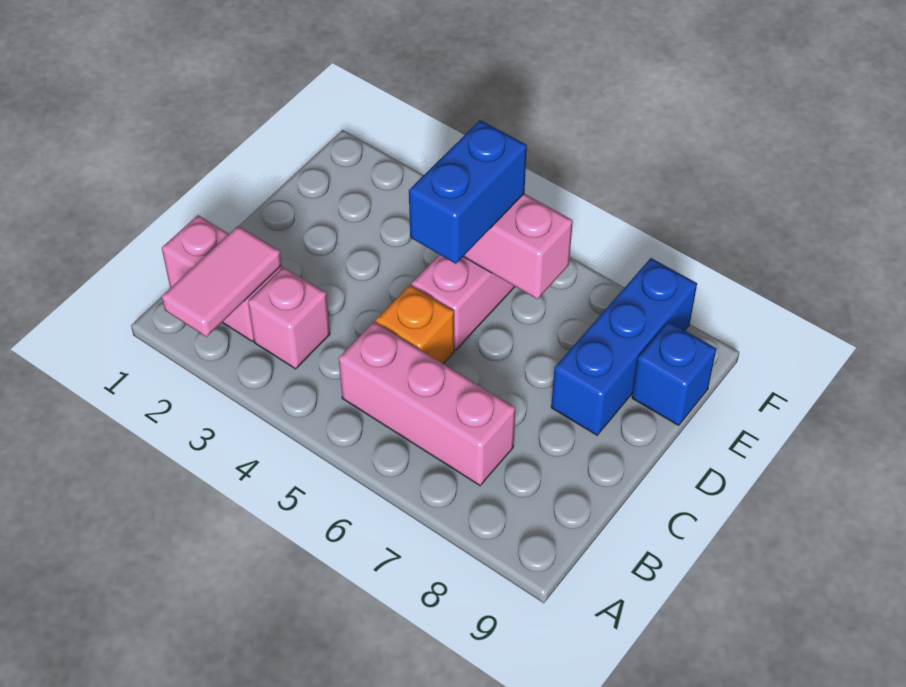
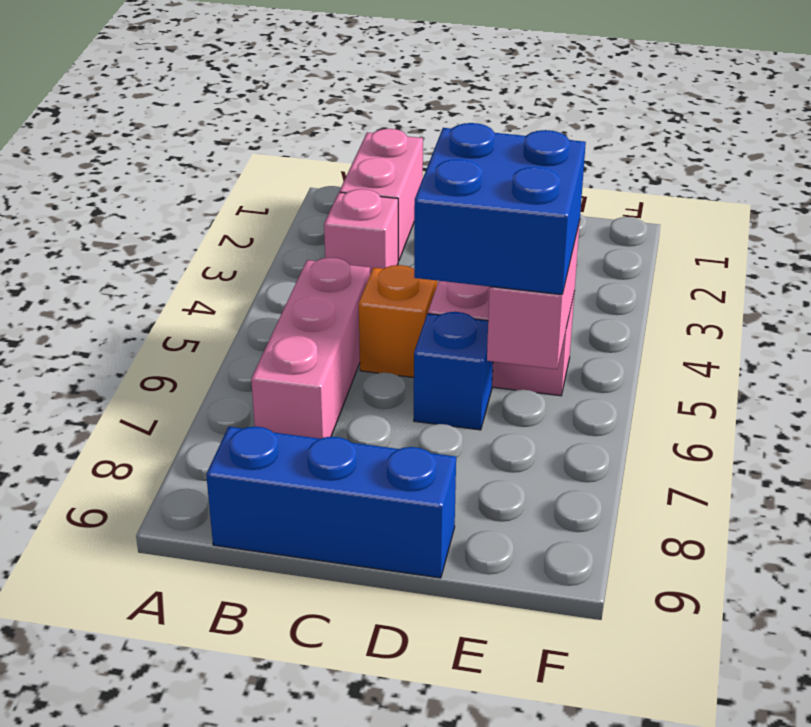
pink 1x2 tile [162,226,282,337] -> none
blue 1x2 brick [409,120,527,264] -> blue 2x2 brick [414,123,586,295]
blue 1x3 brick [551,258,697,435] -> blue 1x3 brick moved to [206,426,456,578]
blue 1x1 brick [632,322,716,425] -> blue 1x1 brick moved to [414,312,493,430]

